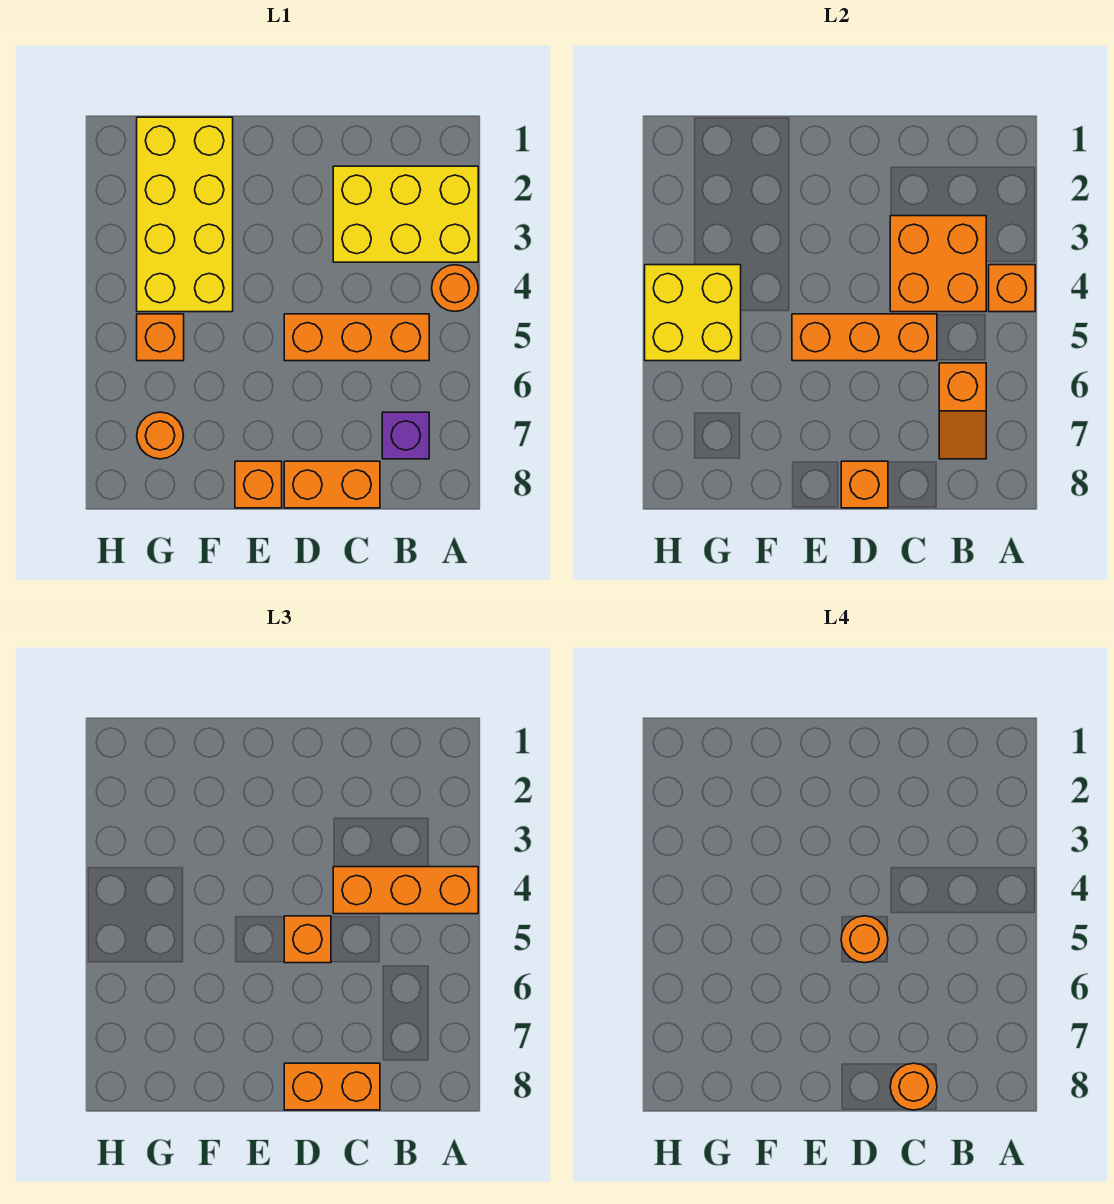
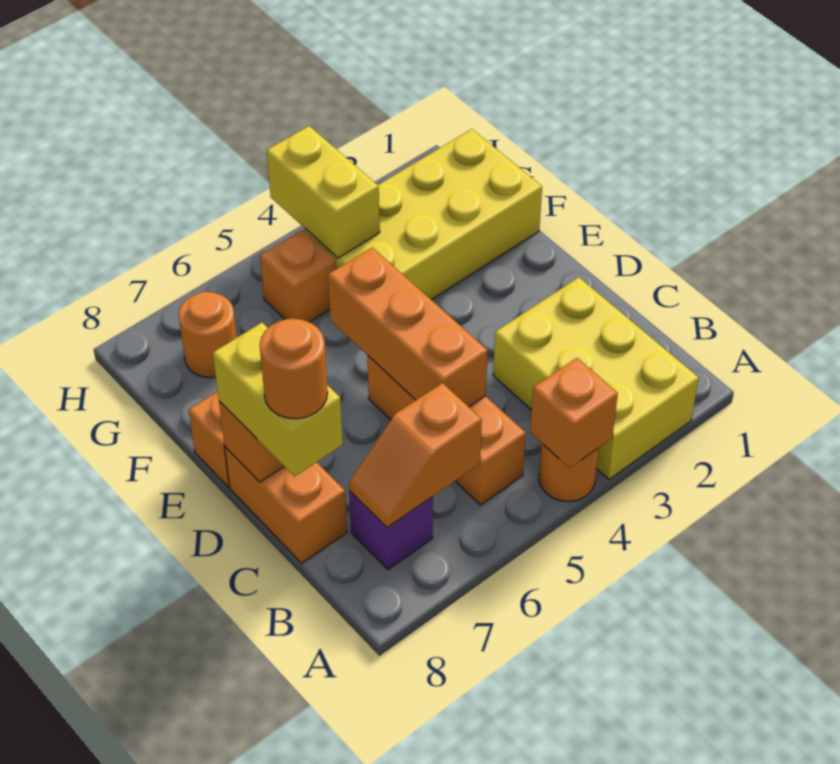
orange 1x3 brick [333,867,478,914] -> none
orange 2x2 brick [890,216,986,312] -> none
orange 1x2 brick [284,1063,380,1110] -> yellow 1x2 brick [213,323,343,476]
orange 1x1 brick [284,916,331,963] -> none
orange 1x1 round brick [841,916,888,963] -> none
yellow 2x2 brick [645,265,741,361] -> yellow 1x2 brick [267,126,380,258]

